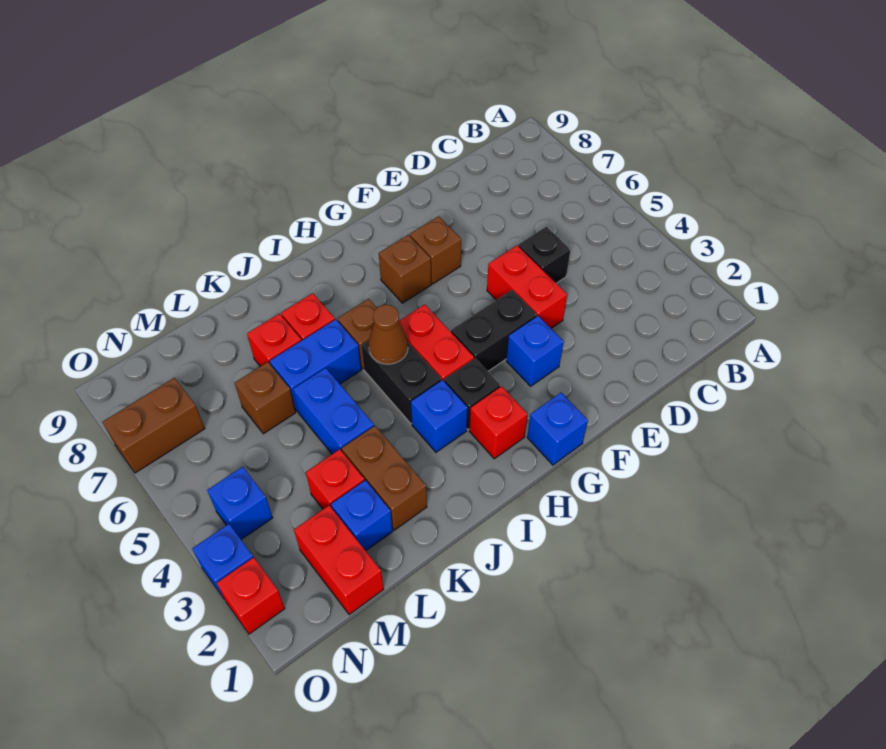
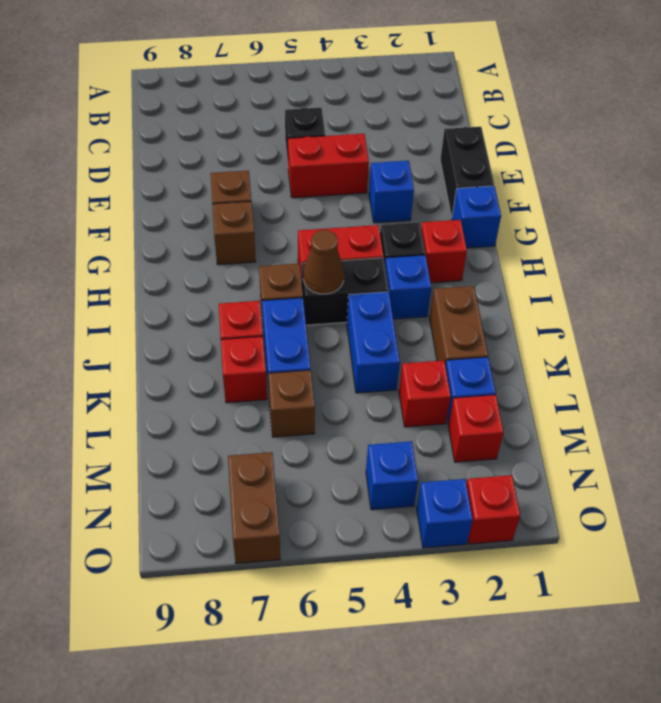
black 1x2 brick [451,290,537,371] -> black 1x2 brick moved to [440,127,494,217]
brown 1x2 brick [342,426,427,530] -> brown 1x2 brick turned to [430,286,488,366]
blue 1x2 brick [293,368,374,454] -> blue 1x2 brick turned to [347,292,400,393]
red 1x2 brick [294,505,384,615] -> red 1x1 brick [448,395,504,462]

